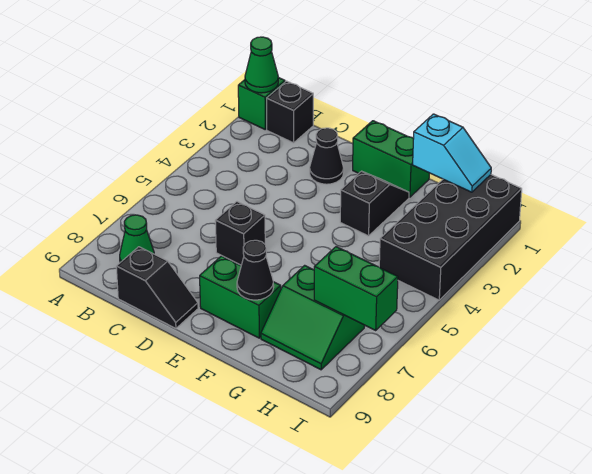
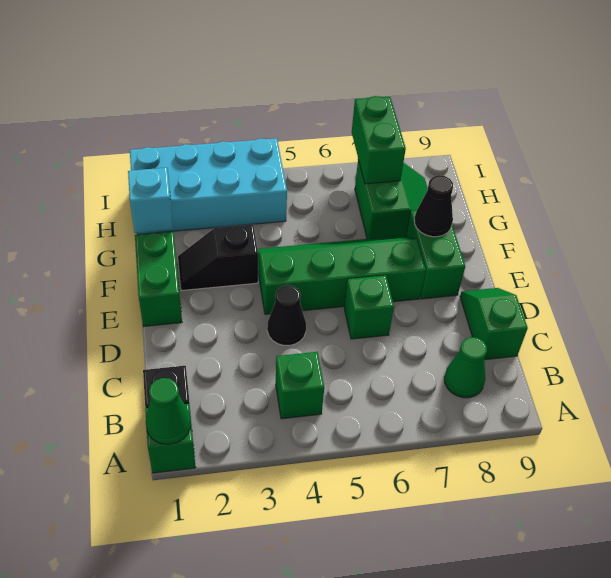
none -> green 1x1 brick [276,352,324,419]
black 1x2 slope [116,247,198,328] -> green 1x2 slope [460,288,528,360]
black 1x1 cone [310,128,344,184] -> black 1x1 cone moved to [267,285,306,346]
black 1x1 brick [215,202,265,265] -> green 1x1 brick [344,275,394,339]
none -> green 2x4 slope [257,235,426,314]
black 2x4 brick [379,175,522,300] -> cyan 2x4 brick [130,138,287,234]

